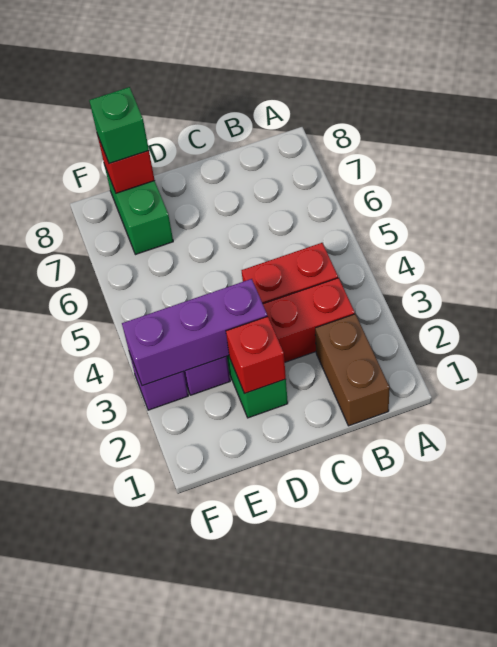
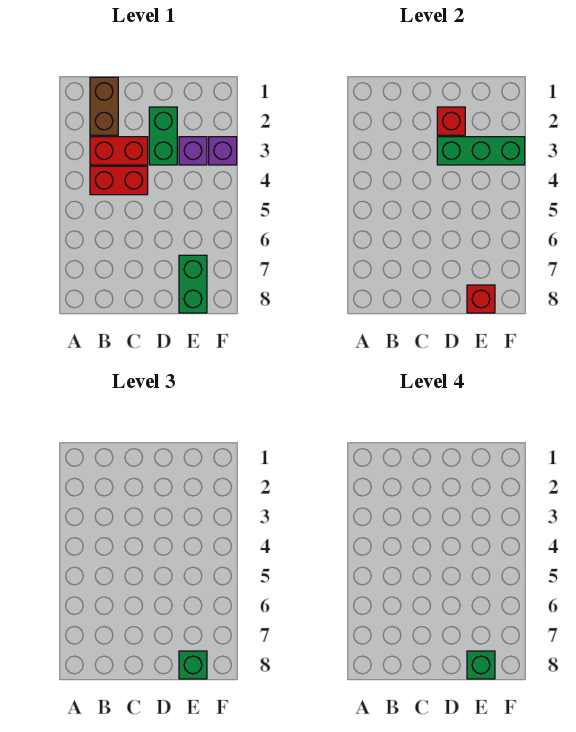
purple 1x3 brick [122,279,267,386] -> green 1x3 brick [437,137,525,165]
none -> green 1x1 brick [467,651,495,679]

